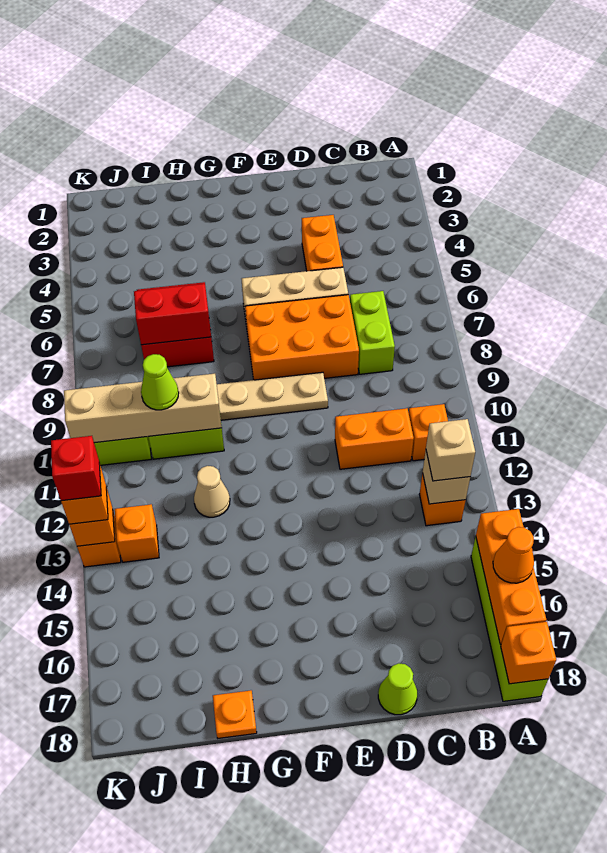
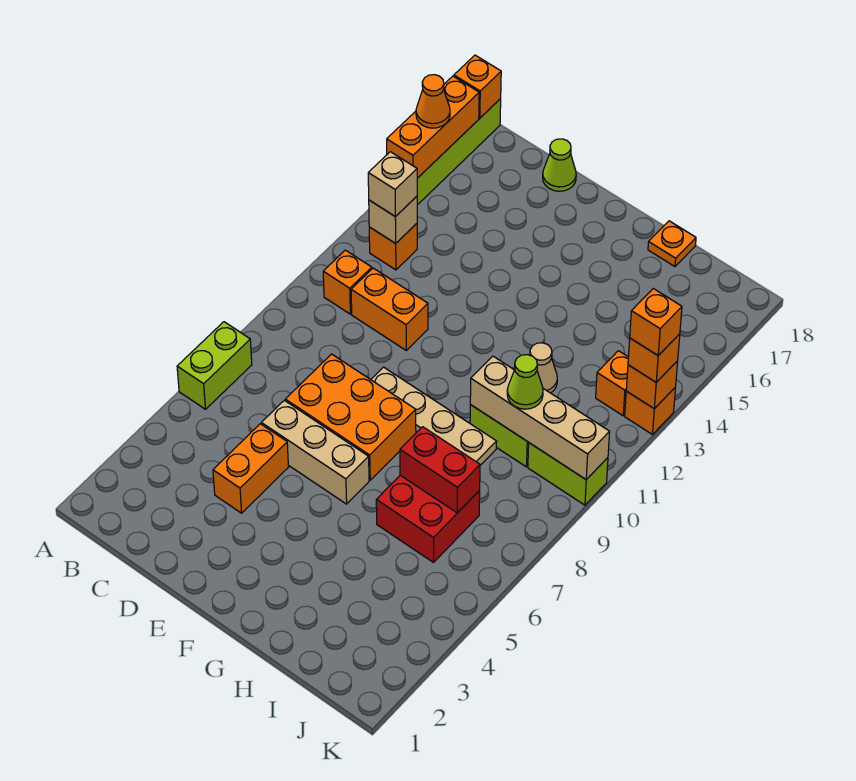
lime 1x2 brick [350,291,395,374] -> lime 1x2 brick moved to [177,322,252,409]
red 1x1 brick [51,436,101,501] -> orange 1x1 brick [630,289,682,356]

